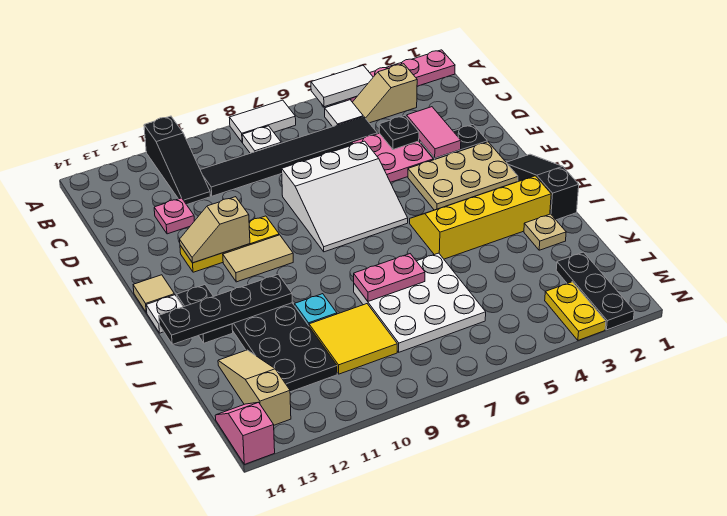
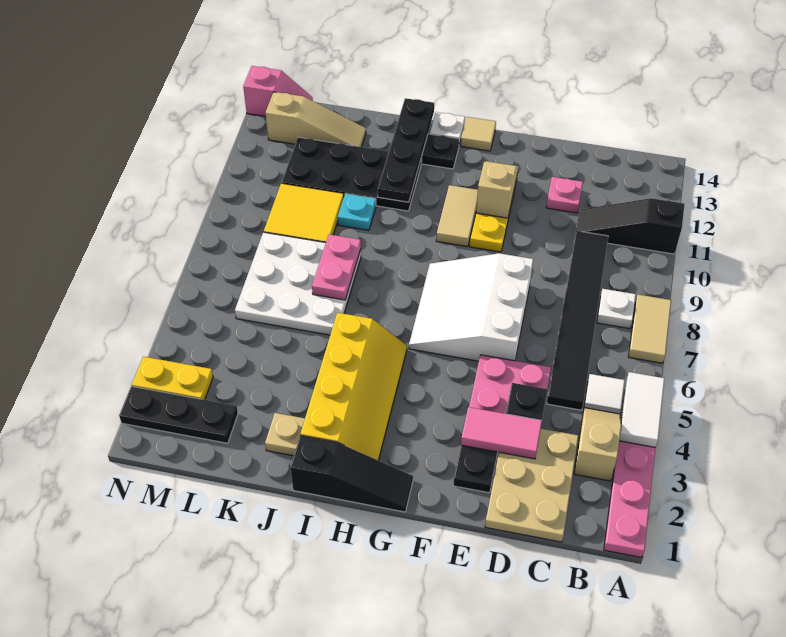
white 1x2 tile [229,100,296,142] -> tan 1x2 tile [629,295,671,363]
tan 2x3 plate [408,142,518,210] -> tan 2x3 plate moved to [485,429,578,542]

